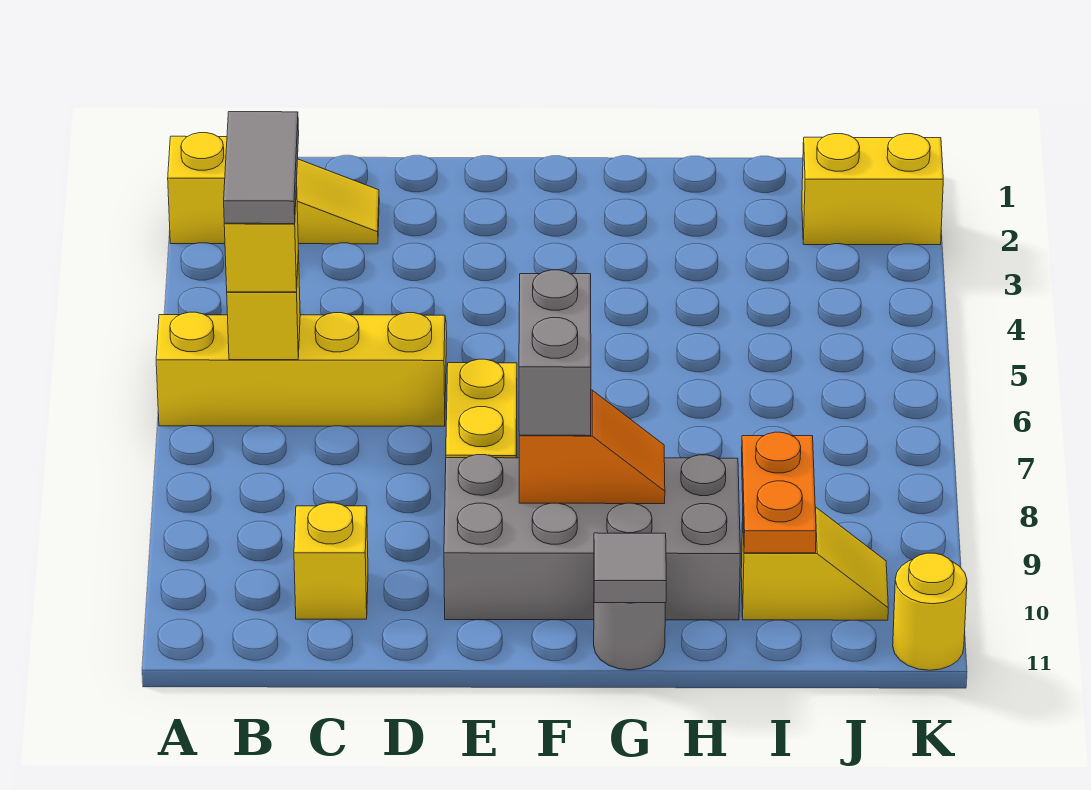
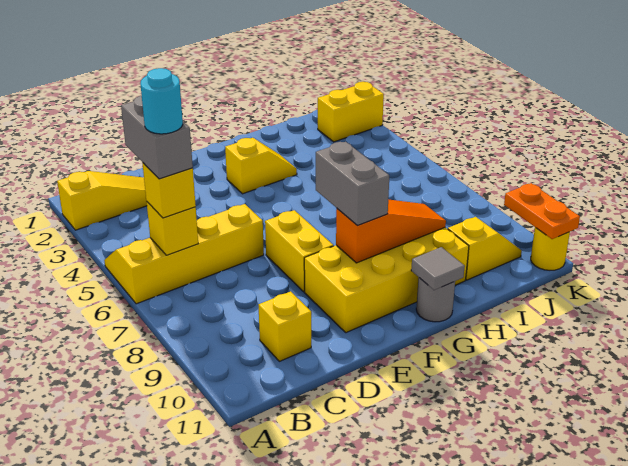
grey 1x2 tile [224,112,299,224] -> grey 1x2 brick [121,96,193,179]
none -> cyan 1x1 round brick [140,68,183,134]
grey 2x4 brick [444,455,740,620] -> yellow 2x4 brick [304,228,469,333]
none -> yellow 1x2 slope [225,138,297,194]
orange 1x2 slope [519,390,665,504] -> orange 1x3 slope [336,199,446,263]
orange 1x2 plate [742,432,816,553] -> orange 1x2 plate moved to [504,183,580,239]

